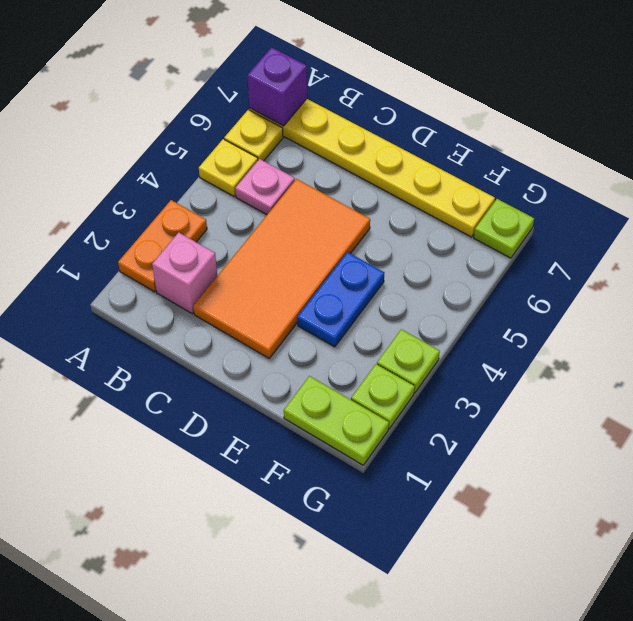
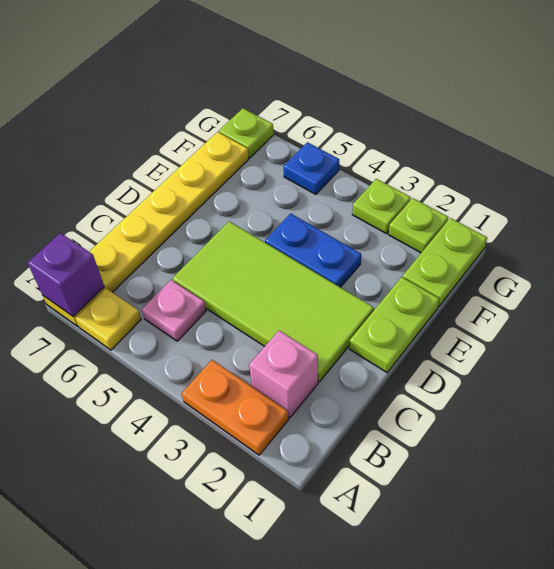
yellow 1x1 plate [199,139,258,196] -> none
orange 2x4 tile [193,179,370,358] -> lime 2x4 tile [173,221,374,382]
none -> lime 1x2 plate [349,277,439,373]
none -> blue 1x1 plate [283,142,339,194]

